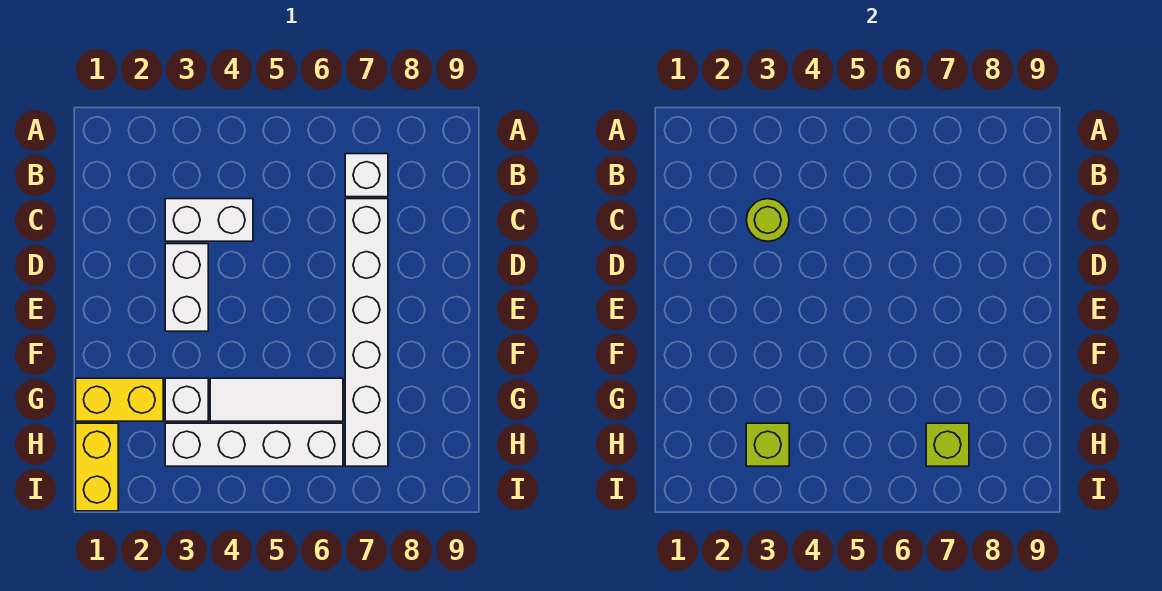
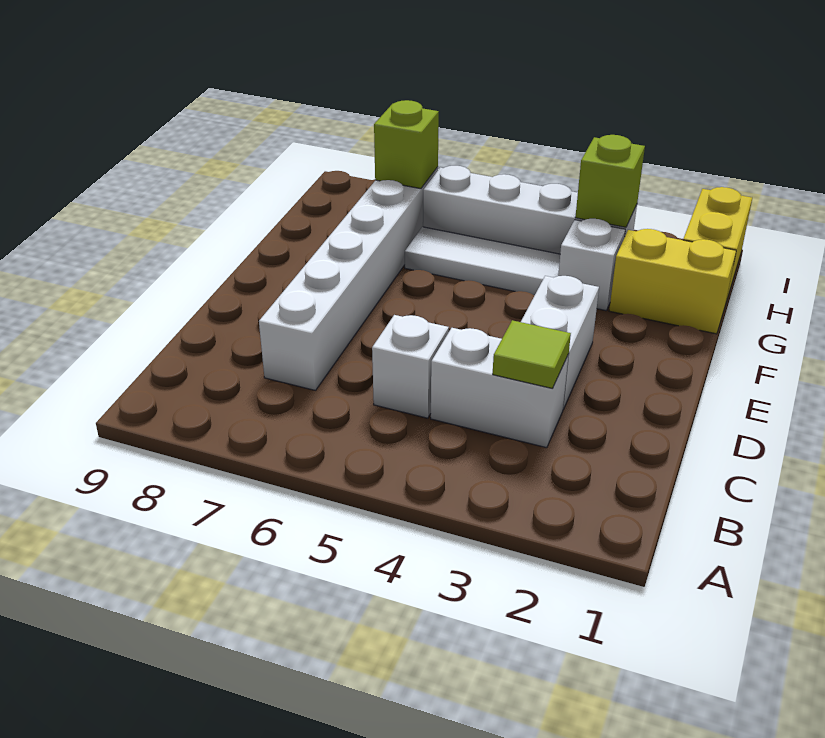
white 1x1 brick [345,154,388,197] -> white 1x1 brick moved to [372,315,449,418]
lime 1x1 round brick [746,199,789,241] -> lime 1x1 tile [493,320,571,389]

